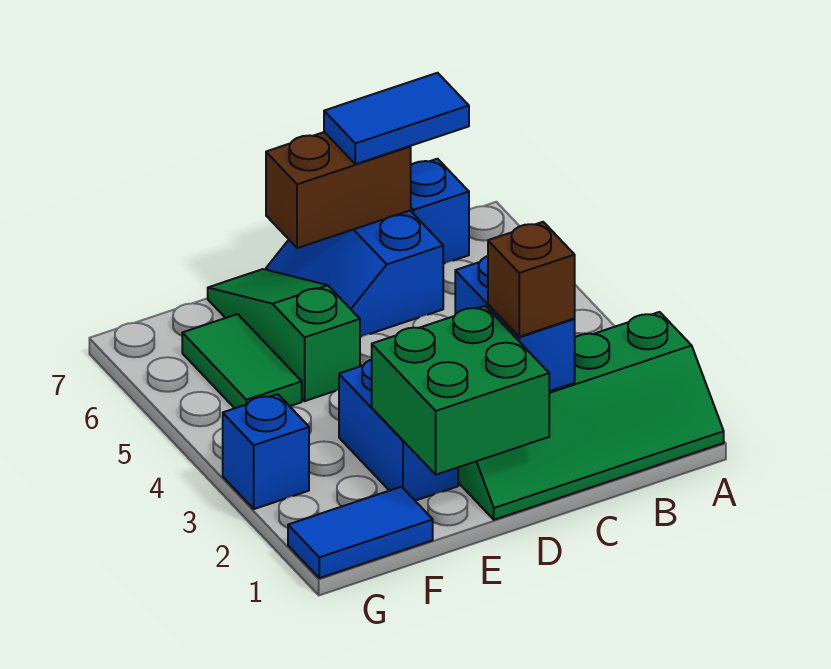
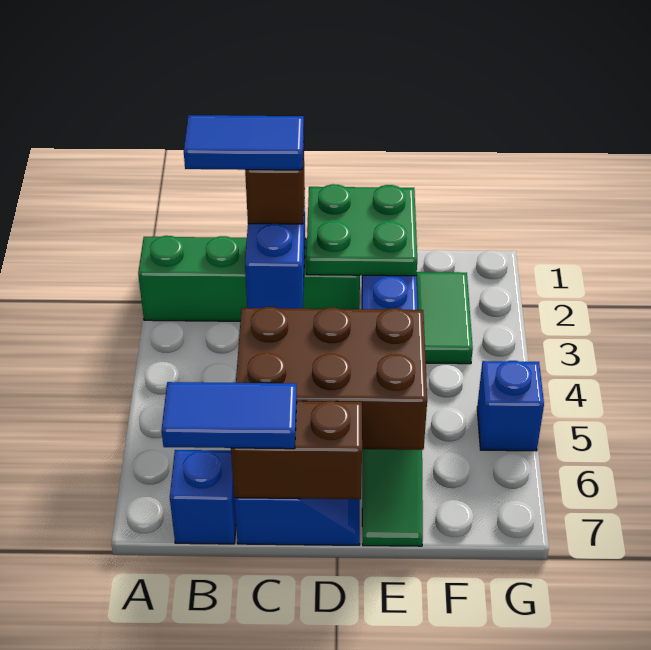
none -> brown 2x3 brick [236,307,427,450]
green 2x2 brick [372,306,549,475] -> green 2x2 plate [306,184,417,276]
blue 1x2 tile [288,487,433,578] -> blue 1x2 tile moved to [184,115,304,170]
green 1x2 tile [182,314,302,408] -> green 1x2 tile moved to [416,272,473,364]
blue 1x1 brick [223,394,309,509] -> blue 1x1 brick moved to [477,361,544,451]

